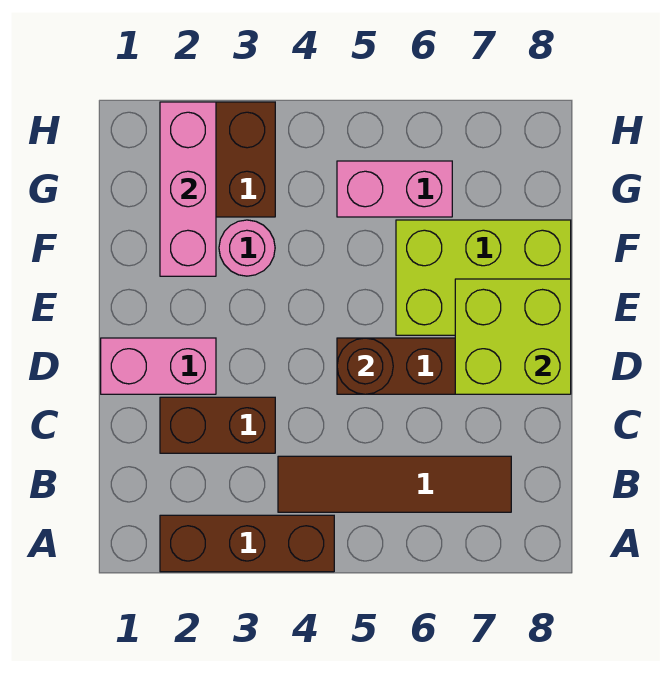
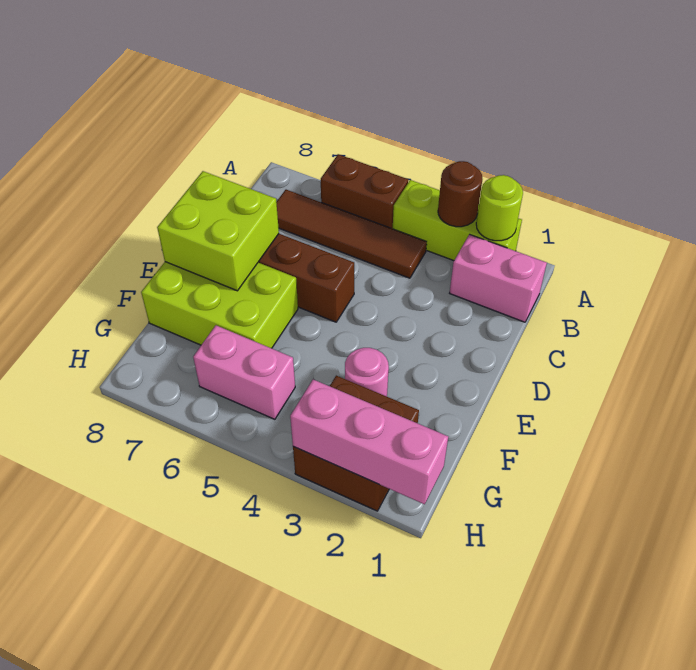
brown 1x3 brick [160,515,334,572] -> lime 1x3 brick [393,180,522,261]
none -> lime 1x1 round brick [476,175,523,241]
brown 1x2 brick [160,397,275,453] -> brown 1x2 brick moved to [321,154,408,229]
pink 1x2 brick [101,338,216,394] -> pink 1x2 brick moved to [450,234,547,322]
brown 1x1 round brick [337,338,393,394] -> brown 1x1 round brick moved to [438,161,482,227]
pink 1x3 brick [160,102,216,276] -> pink 1x3 brick turned to [290,380,448,504]

